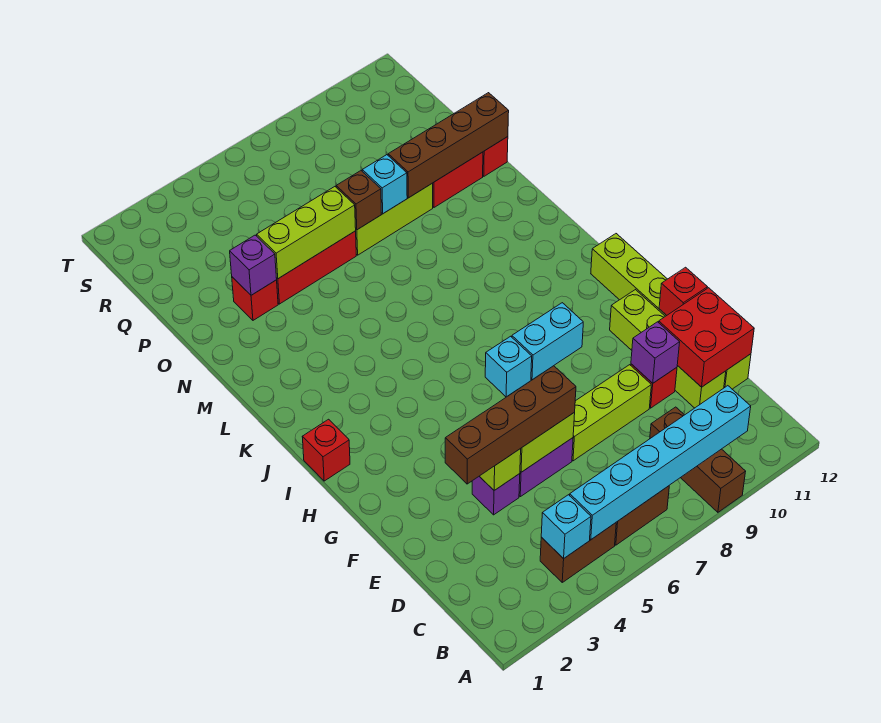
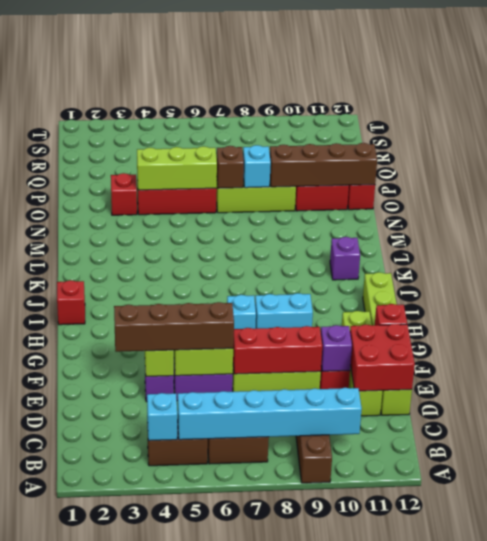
none -> red 1x3 brick [233,326,322,374]
purple 1x1 brick [230,235,277,295] -> purple 1x1 brick moved to [330,237,360,280]

